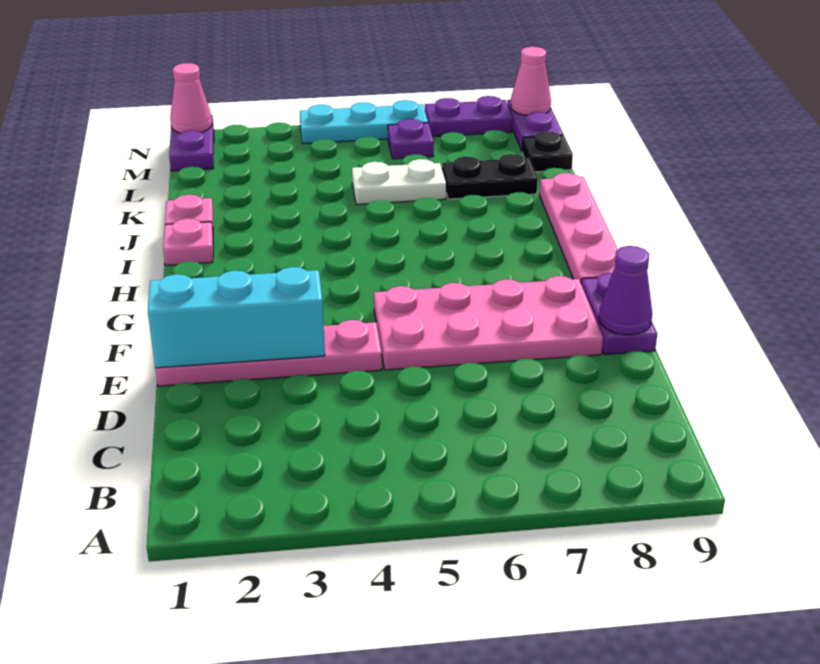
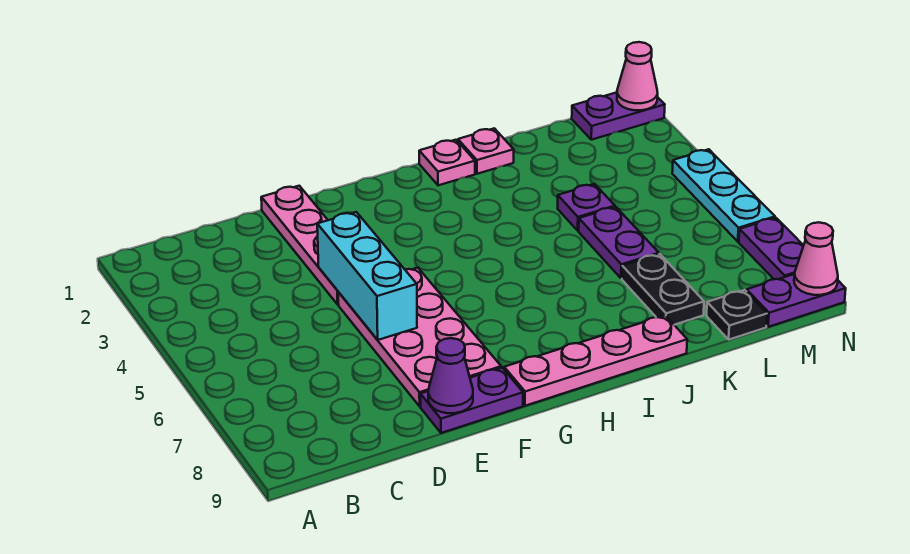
cyan 1x3 brick [148,267,325,368] -> cyan 1x3 brick moved to [317,212,417,340]
white 1x2 plate [352,159,446,205] -> purple 1x2 plate [579,207,659,278]
purple 1x1 plate [388,119,434,159] -> purple 1x1 plate moved to [558,184,615,231]

